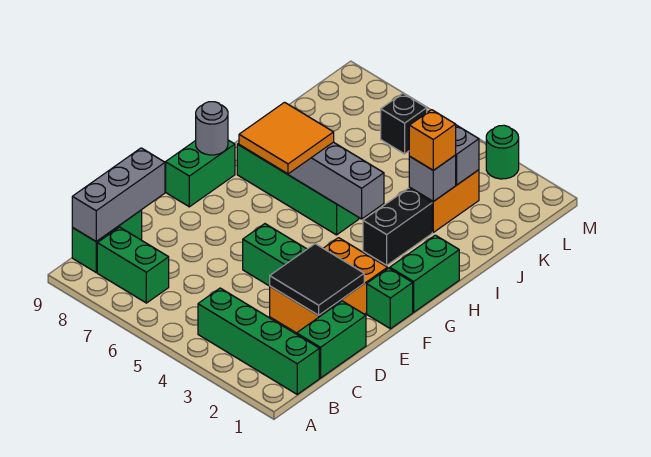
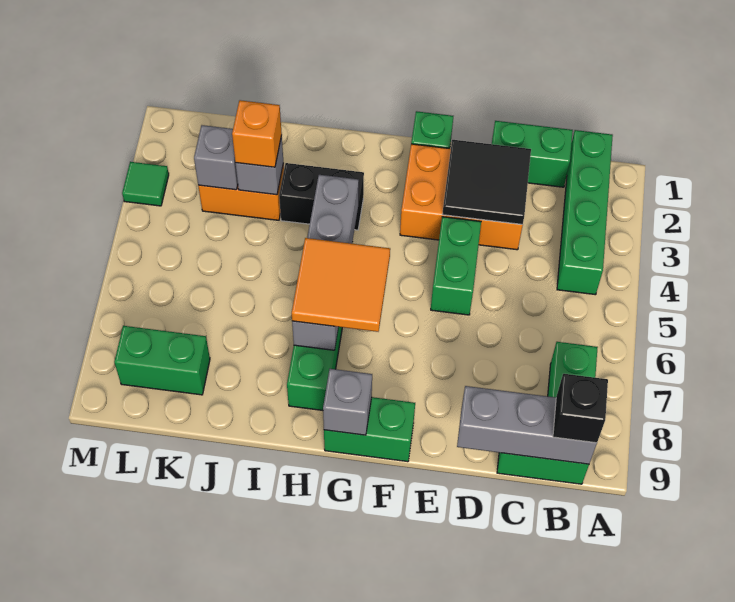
green 1x2 brick [390,235,459,312] -> green 1x2 brick moved to [114,326,210,395]
grey 1x1 round brick [196,102,228,155] -> grey 1x1 brick [323,369,372,435]
black 1x1 brick [381,93,427,154] -> black 1x1 brick moved to [553,374,608,443]
green 1x1 round brick [486,125,519,179] -> green 1x1 tile [122,162,169,206]

